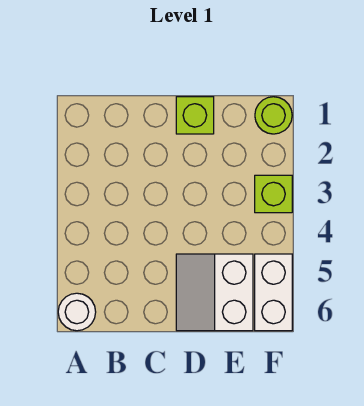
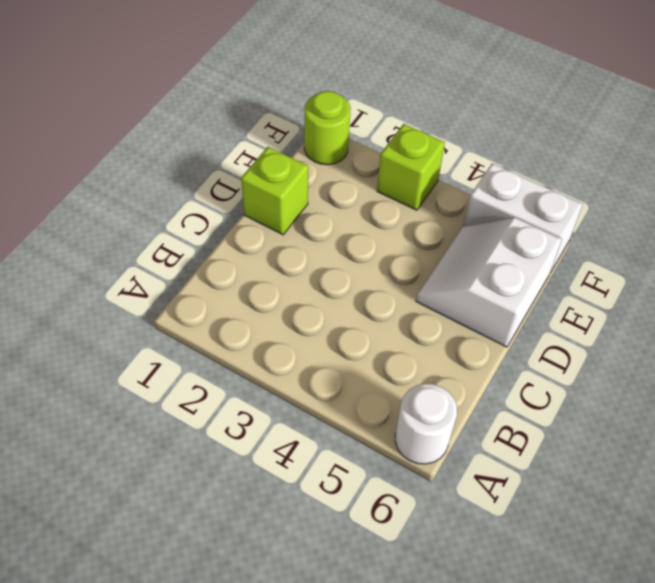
white 2x2 slope [176,254,253,331] -> white 2x2 slope turned to [416,218,562,347]

